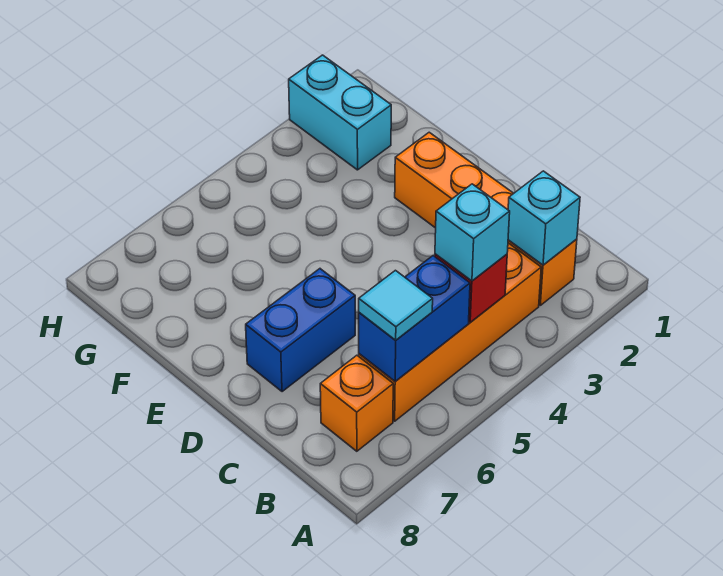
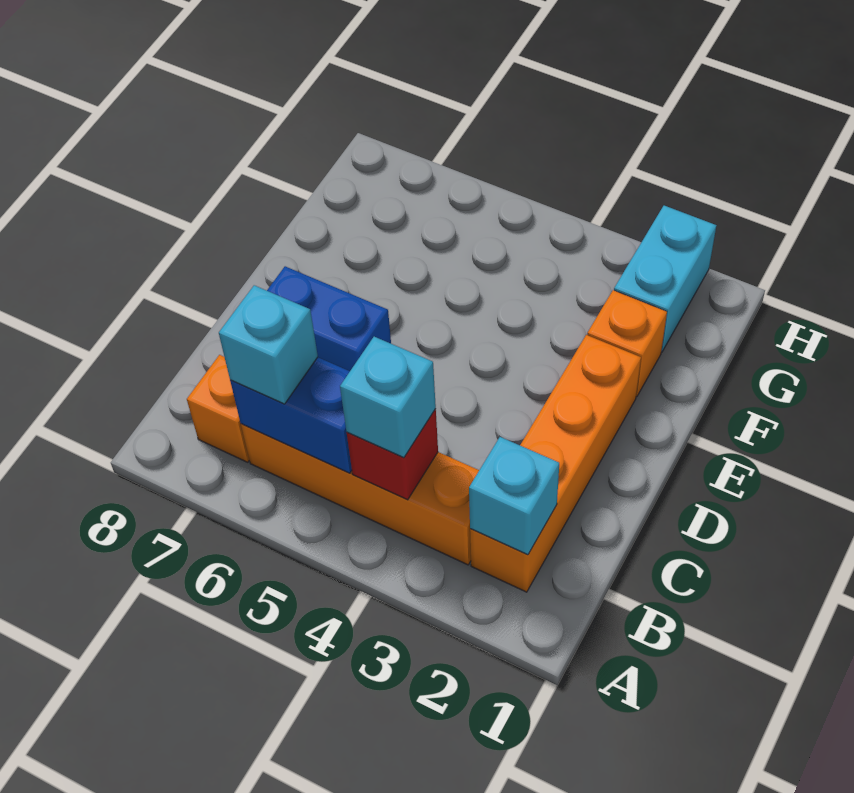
cyan 1x1 tile [359,270,433,340] -> cyan 1x1 brick [219,285,318,404]
none -> orange 1x1 brick [587,290,667,397]

